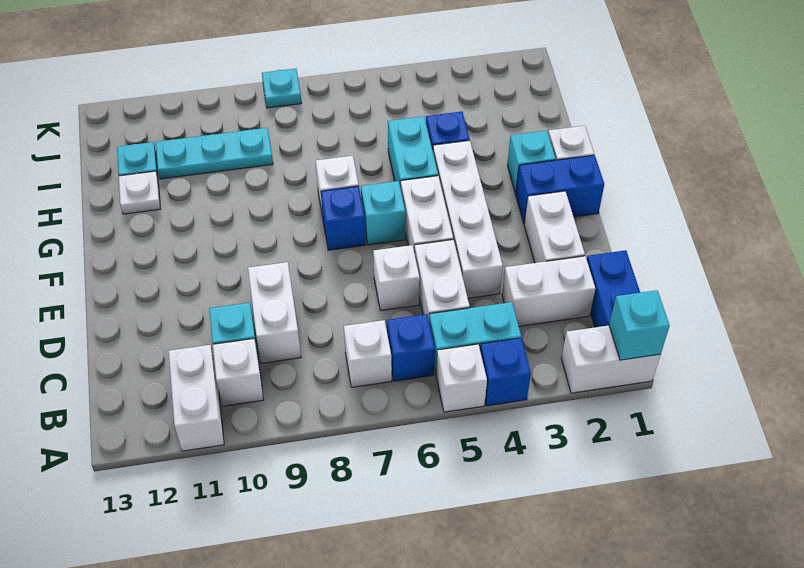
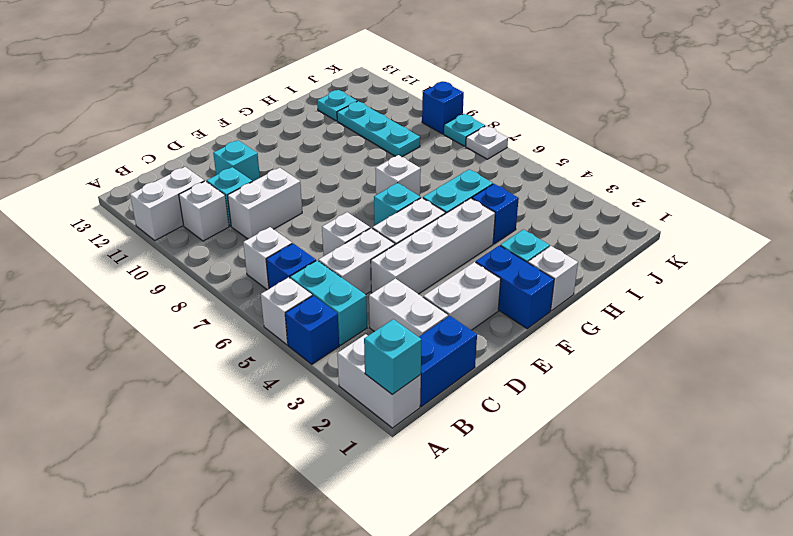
none -> cyan 1x1 brick [213,140,260,182]
blue 1x1 brick [321,186,366,250] -> blue 1x1 brick moved to [422,82,464,134]
white 1x1 plate [119,171,160,214] -> white 1x1 plate moved to [466,126,508,159]

